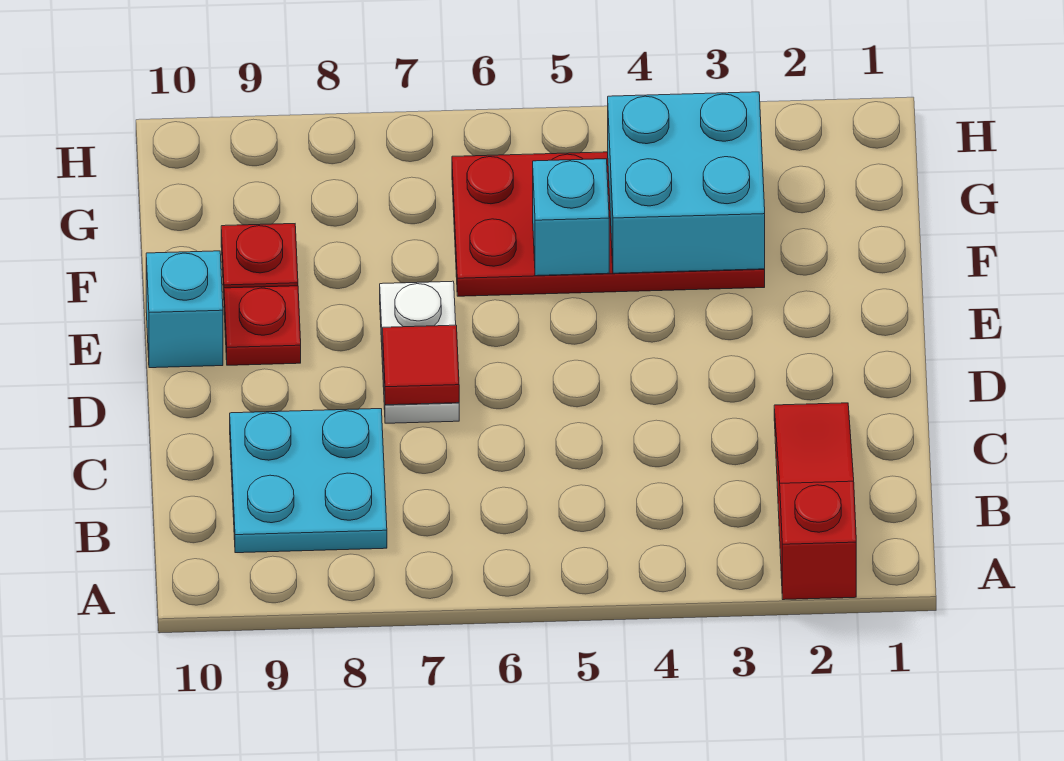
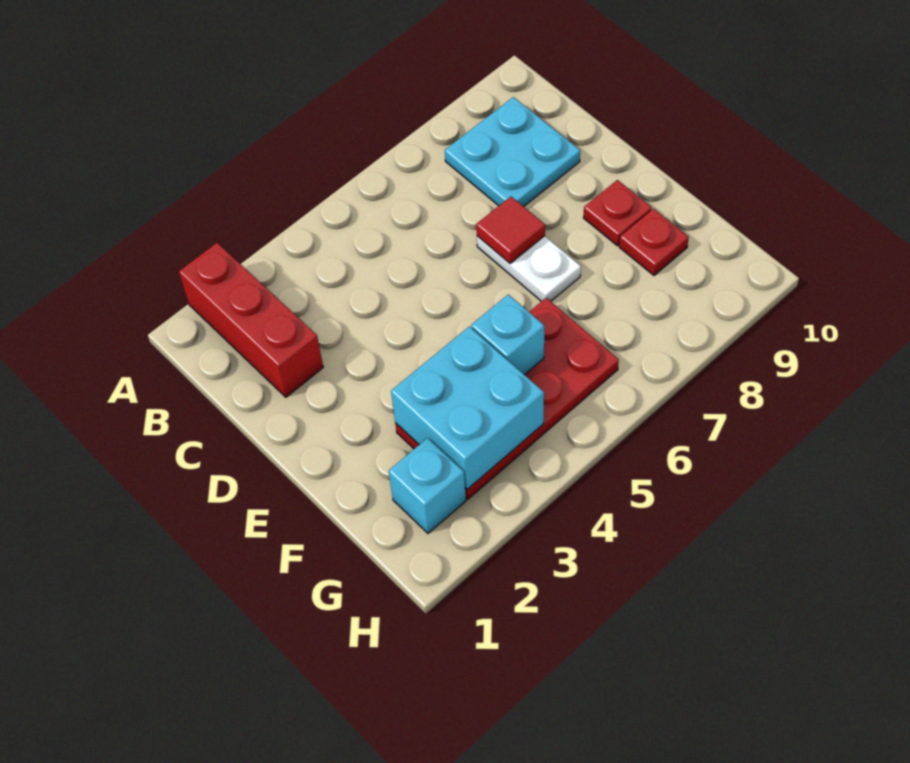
red 1x3 slope [774,403,856,600] -> red 1x3 brick [179,243,323,397]
cyan 1x1 brick [146,251,223,368] -> cyan 1x1 brick moved to [389,438,466,533]

